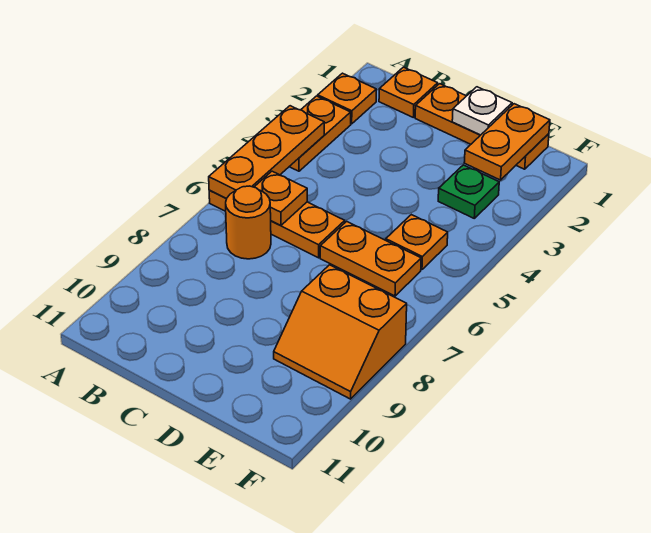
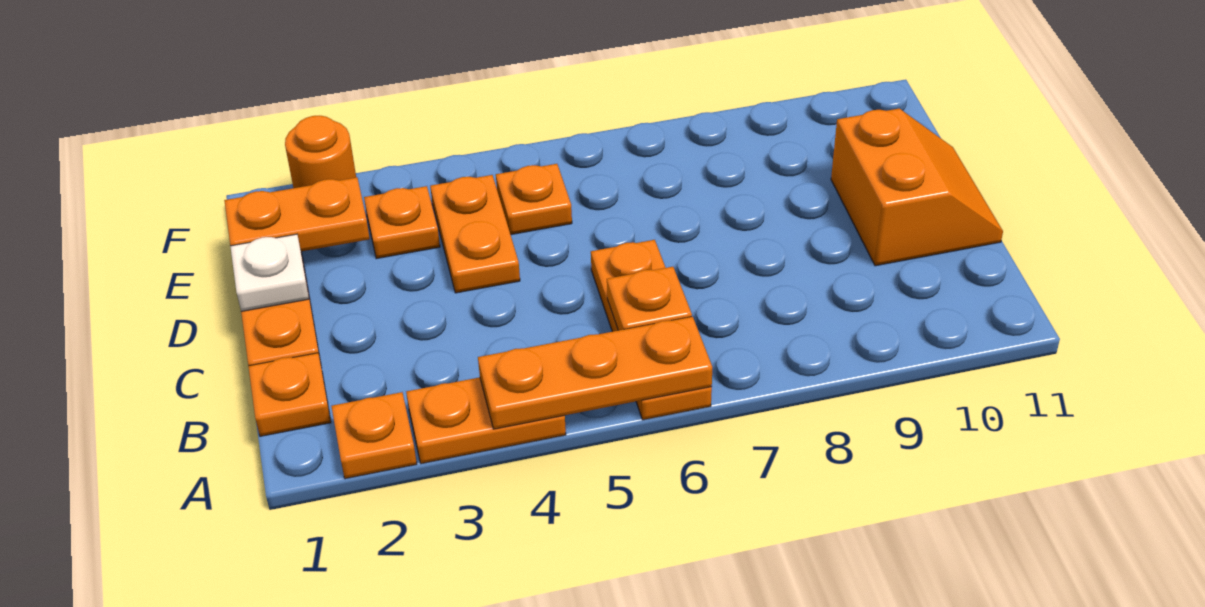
orange 1x1 round brick [226,186,271,259] -> orange 1x1 round brick moved to [285,116,356,188]
orange 1x2 plate [320,221,421,296] -> orange 1x2 plate moved to [430,175,520,293]
green 1x1 plate [438,165,499,218] -> orange 1x1 plate [364,186,440,259]
orange 2x2 slope [274,265,407,399] -> orange 2x2 slope moved to [831,108,1003,266]

